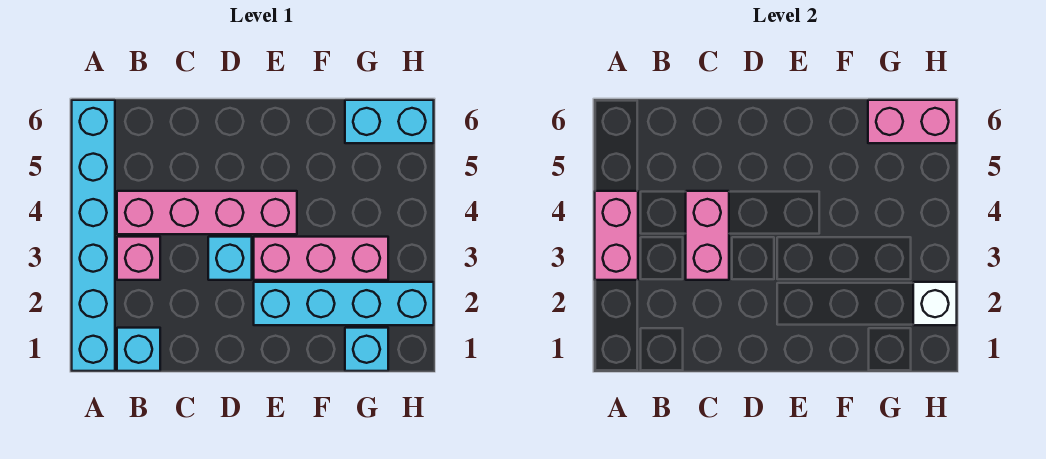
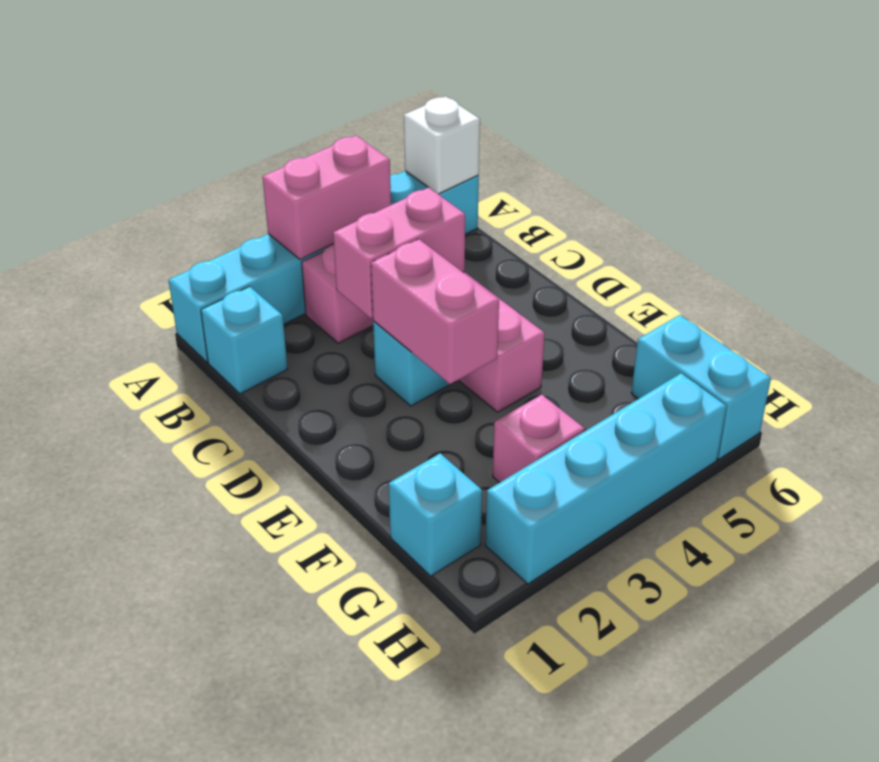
cyan 1x4 brick [254,282,434,325] -> cyan 1x4 brick turned to [485,373,726,584]
pink 1x3 brick [254,237,388,280] -> pink 1x1 brick [493,395,585,483]
pink 1x2 brick [868,100,957,143] -> pink 1x2 brick moved to [371,239,499,384]
white 1x1 brick [913,282,957,325] -> white 1x1 brick moved to [404,96,480,194]

